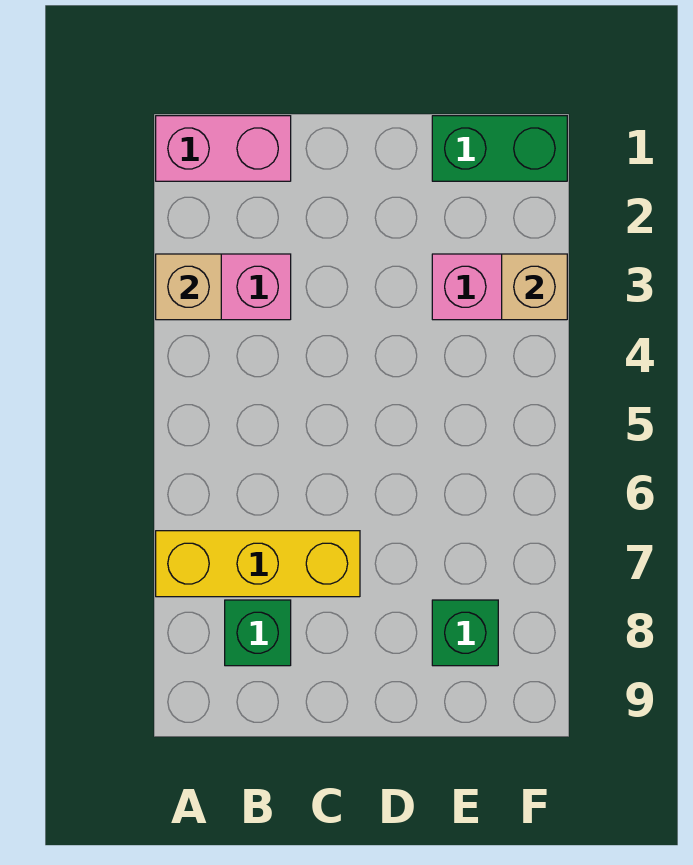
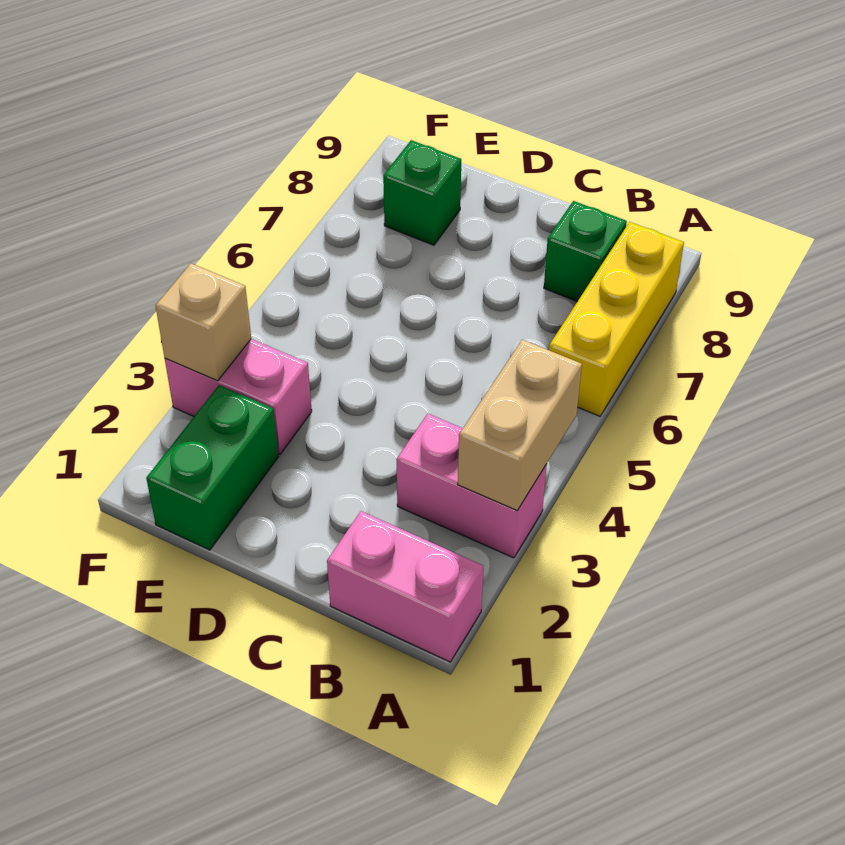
tan 1x1 brick [156,254,221,320] -> tan 1x2 brick [458,340,582,510]
yellow 1x3 brick [156,531,360,597] -> yellow 1x3 brick turned to [549,222,684,416]
green 1x2 brick [432,116,567,181] -> green 1x2 brick turned to [146,385,279,550]

